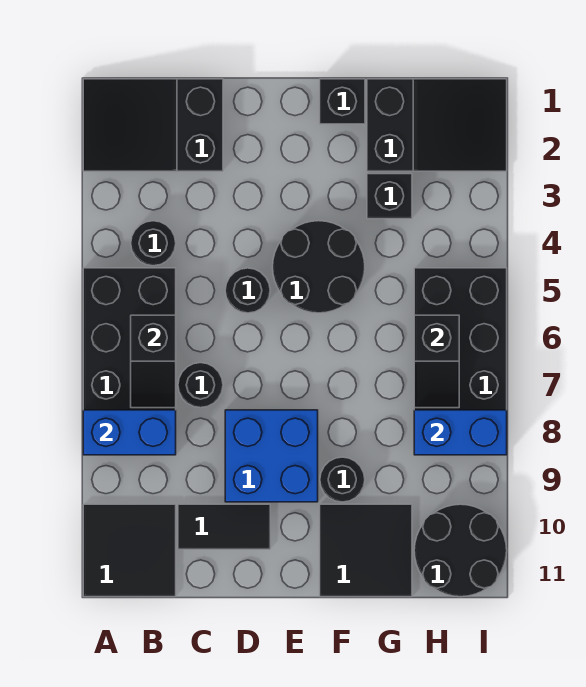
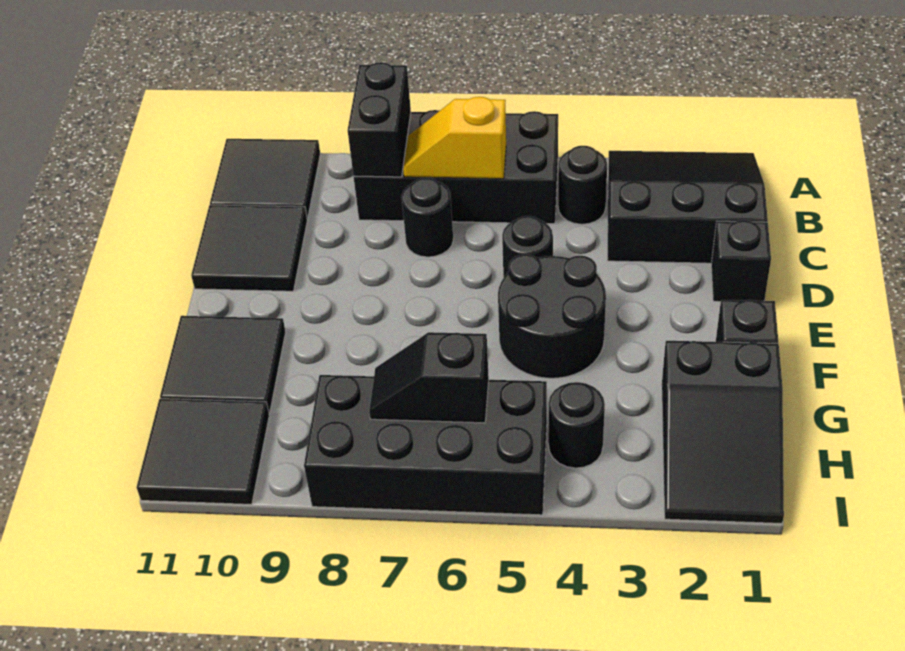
black 2x3 slope [83,79,223,171] -> black 3x3 slope [607,151,768,263]
blue 1x2 brick [83,410,176,455] -> black 1x2 brick [348,62,411,177]
black 1x2 slope [131,315,176,408] -> yellow 1x2 slope [403,97,506,179]
black 1x2 tile [178,504,270,549] -> black 2x2 tile [191,205,307,291]
blue 2x2 brick [225,410,318,502] -> none
black 1x1 round brick [320,457,365,502] -> black 1x1 round brick moved to [548,382,605,468]
black 1x1 brick [367,174,412,219] -> black 1x1 brick moved to [711,220,771,302]
blue 1x2 brick [414,410,507,455] -> none
black 2x2 round brick [414,504,507,597] -> black 2x2 tile [136,399,269,505]

